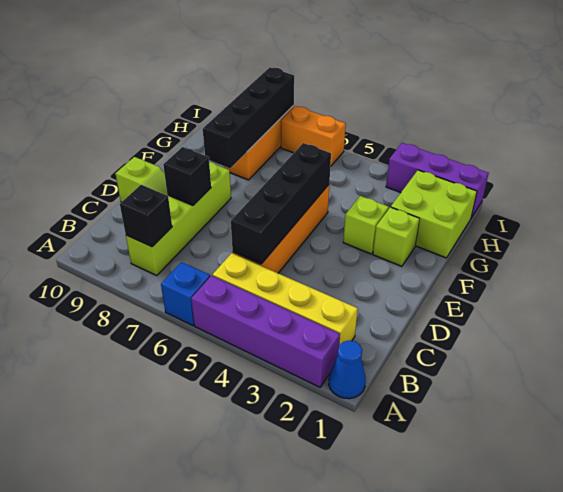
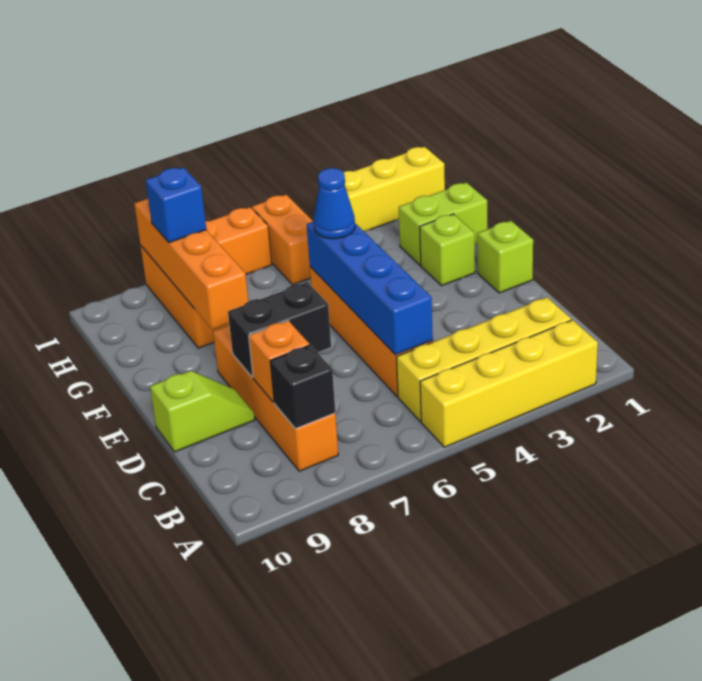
blue 1x1 cone [329,340,366,399] -> blue 1x1 cone moved to [313,168,355,239]
purple 1x4 brick [191,276,340,387] -> yellow 1x4 brick [420,320,598,447]
blue 1x1 brick [161,262,210,326] -> blue 1x1 brick moved to [146,167,206,243]
lime 1x4 brick [126,162,231,276] -> orange 1x4 brick [213,325,338,471]
black 1x4 brick [231,143,331,264] -> blue 1x4 brick [307,221,433,355]
none -> orange 1x1 brick [249,321,309,403]
black 1x1 brick [163,147,211,205] -> black 1x2 brick [228,282,331,377]
lime 1x1 brick [343,196,389,254] -> lime 1x1 brick moved to [477,221,533,293]
black 1x4 brick [203,67,294,168] -> orange 1x4 brick [134,199,248,330]
lime 2x2 brick [391,170,477,258] -> lime 1x2 brick [399,182,487,265]
none -> orange 1x2 brick [252,195,313,285]
purple 1x3 brick [386,143,489,218] -> yellow 1x3 brick [343,147,445,231]

